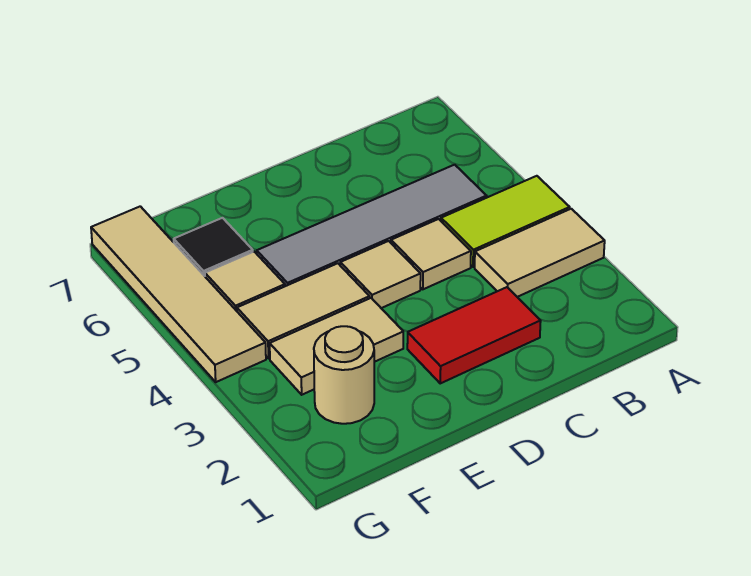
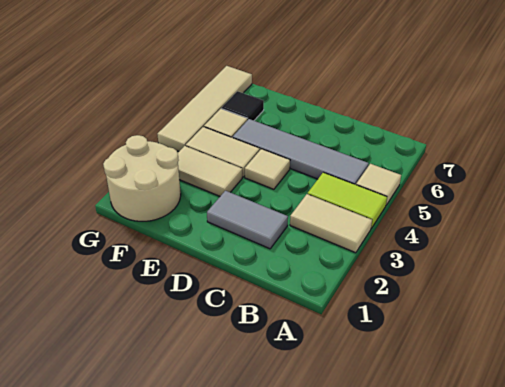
red 1x2 tile [407,287,541,383] -> grey 1x2 tile [207,191,288,249]
tan 1x1 tile [391,219,471,289] -> tan 1x1 tile moved to [356,164,401,205]
tan 1x1 round brick [314,326,374,424] -> tan 2x2 round brick [103,135,181,221]

